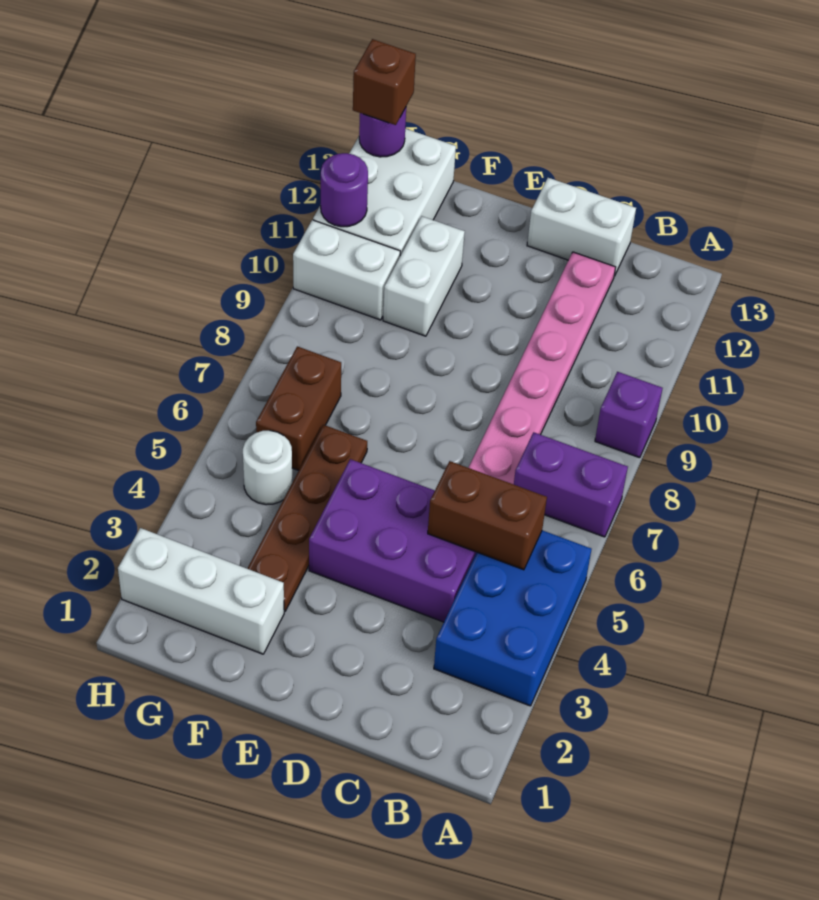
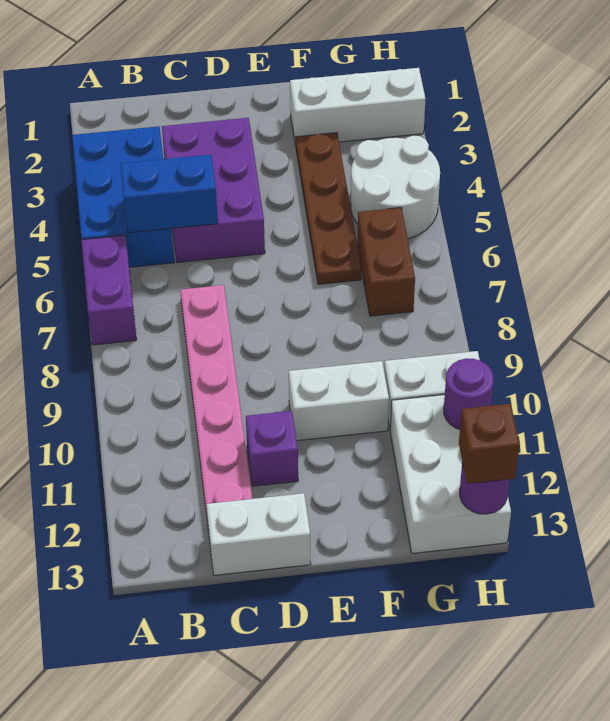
purple 1x2 brick [514,432,628,537] -> purple 1x2 brick turned to [82,235,137,345]
purple 1x1 brick [595,372,663,458] -> purple 1x1 brick moved to [246,411,298,486]
brown 1x2 brick [428,461,547,570] -> blue 1x2 brick [120,155,218,233]
purple 2x3 brick [309,459,477,622] -> purple 2x3 brick turned to [162,118,265,262]
white 1x2 brick [383,216,465,336] -> white 1x2 brick turned to [289,361,389,441]
white 1x1 round brick [243,431,292,505] -> white 2x2 round brick [351,136,440,238]

